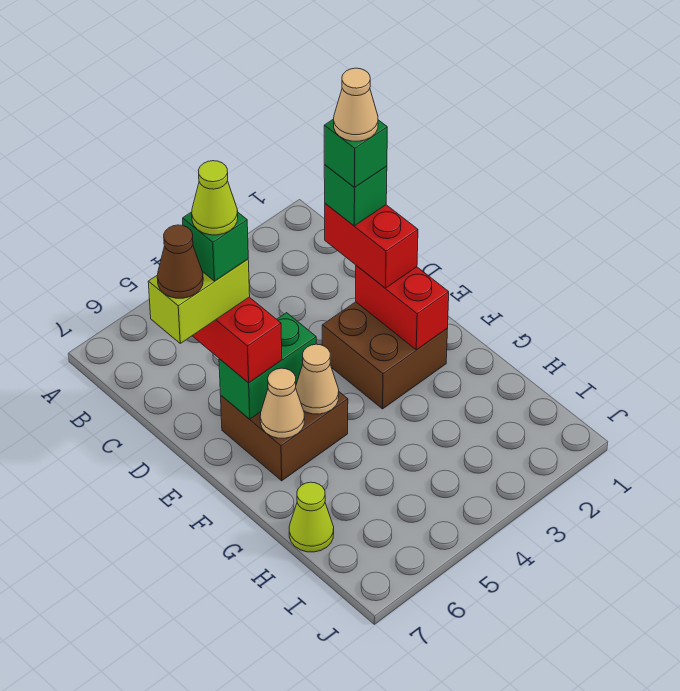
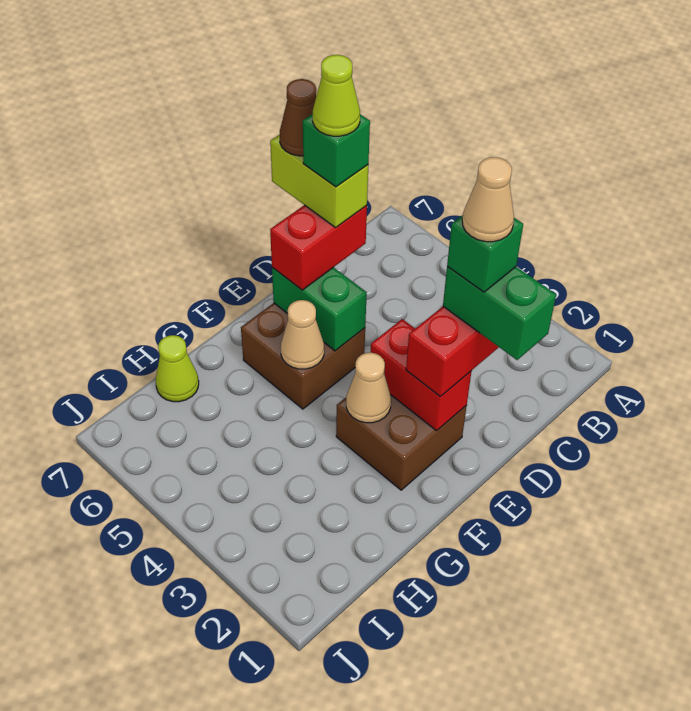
green 1x1 brick [324,165,387,226] -> green 1x2 brick [443,266,556,360]
red 1x2 brick [356,265,449,350] -> red 1x2 brick turned to [371,319,471,431]
tan 1x1 cone [260,368,305,438] -> tan 1x1 cone moved to [346,353,391,423]

